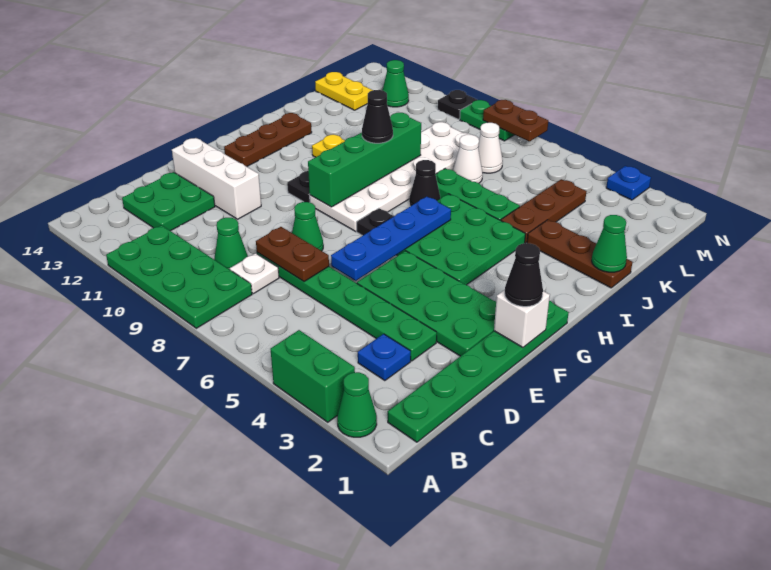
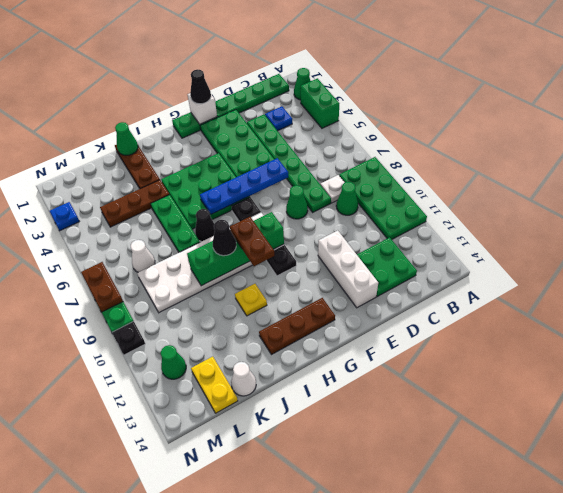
brown 1x2 plate [256,227,329,282] -> brown 1x2 plate moved to [230,217,275,266]
white 1x1 cone [453,135,483,183] -> white 1x1 cone moved to [231,362,256,396]

